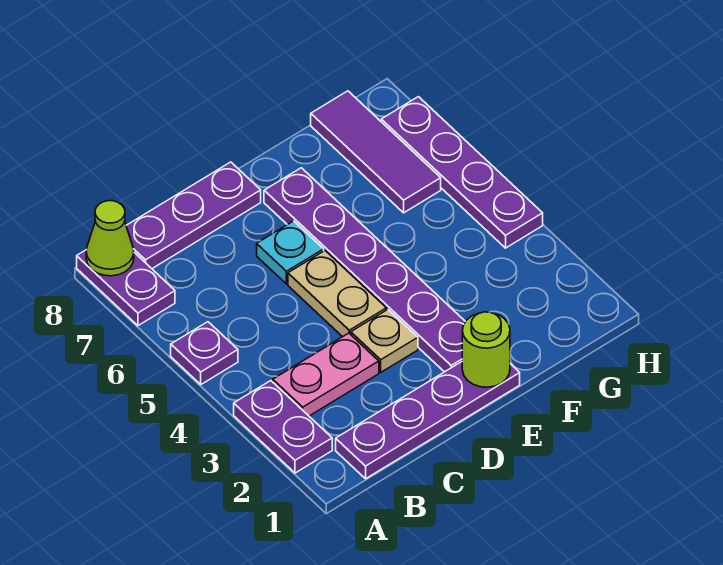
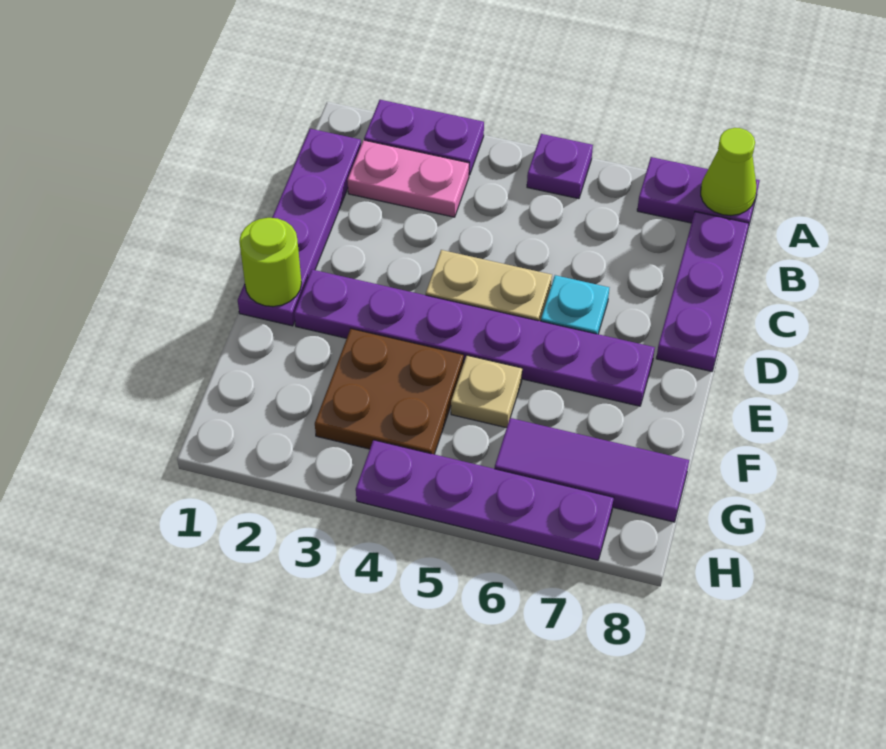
pink 1x2 plate [273,333,379,416] -> pink 1x2 plate turned to [347,140,469,217]
tan 1x1 plate [351,310,418,372] -> tan 1x1 plate moved to [451,355,522,428]
none -> brown 2x2 plate [315,329,464,454]

